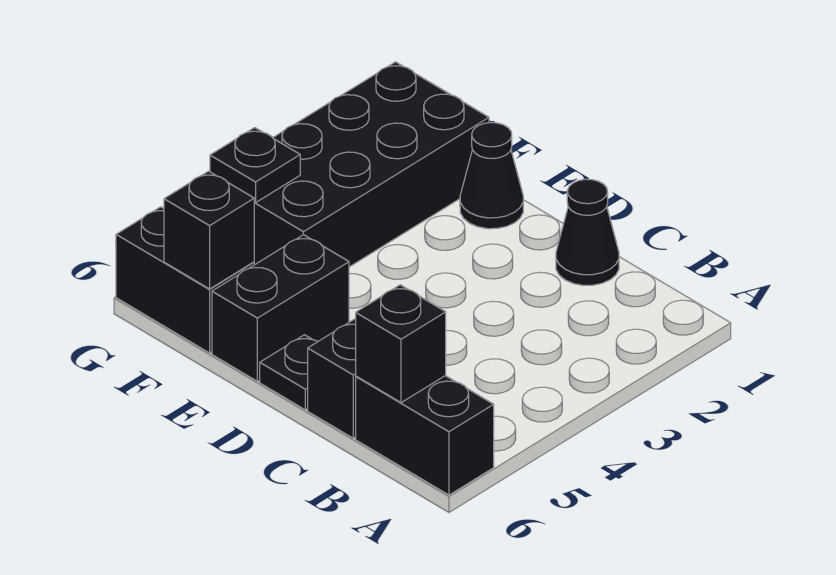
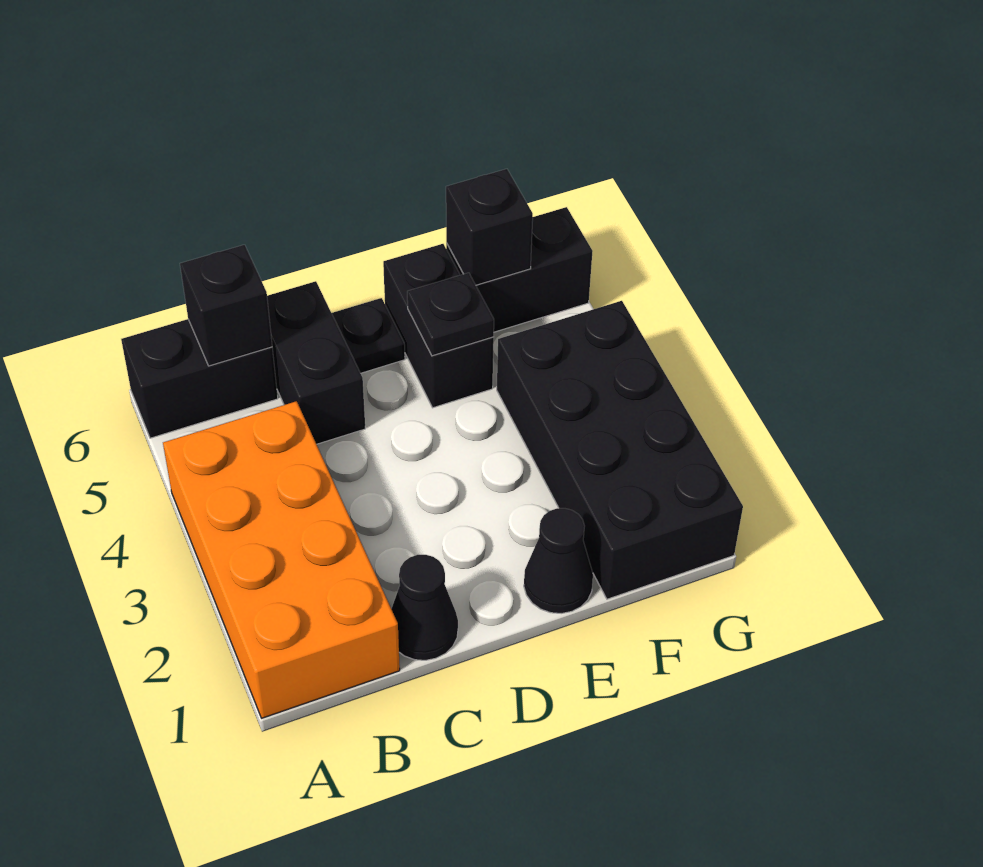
none -> orange 2x4 brick [163,401,400,718]
black 1x1 plate [210,128,300,203] -> black 1x1 plate moved to [407,273,494,356]

